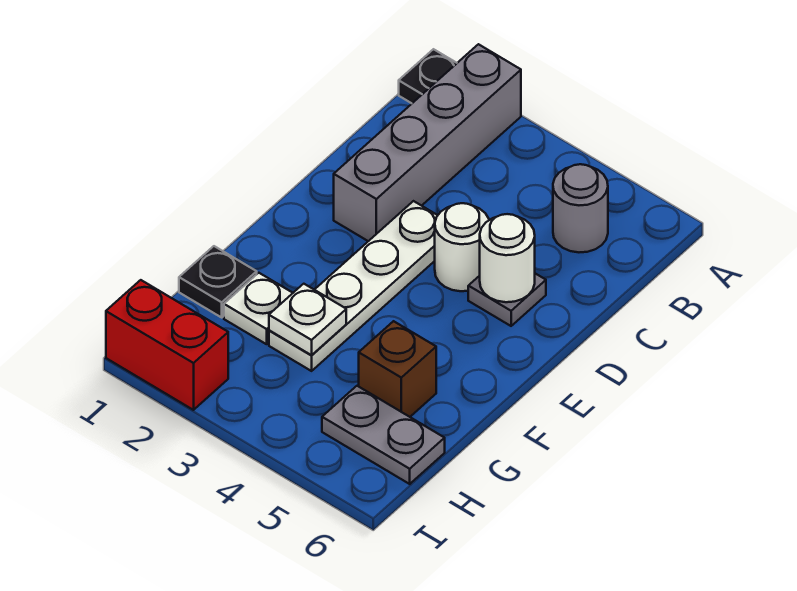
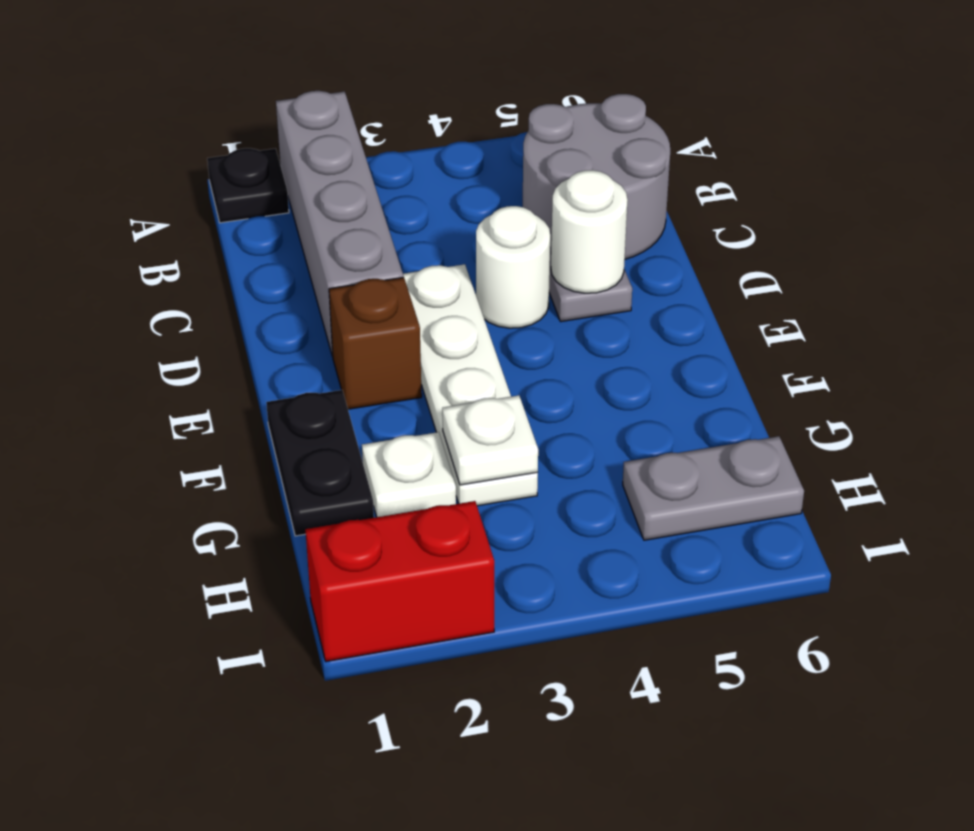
grey 1x1 round brick [553,164,608,252] -> grey 2x2 round brick [523,94,670,259]
black 1x1 plate [179,246,257,317] -> black 1x2 plate [266,390,374,536]
brown 1x1 brick [359,321,436,417] -> brown 1x1 brick moved to [329,277,422,409]

